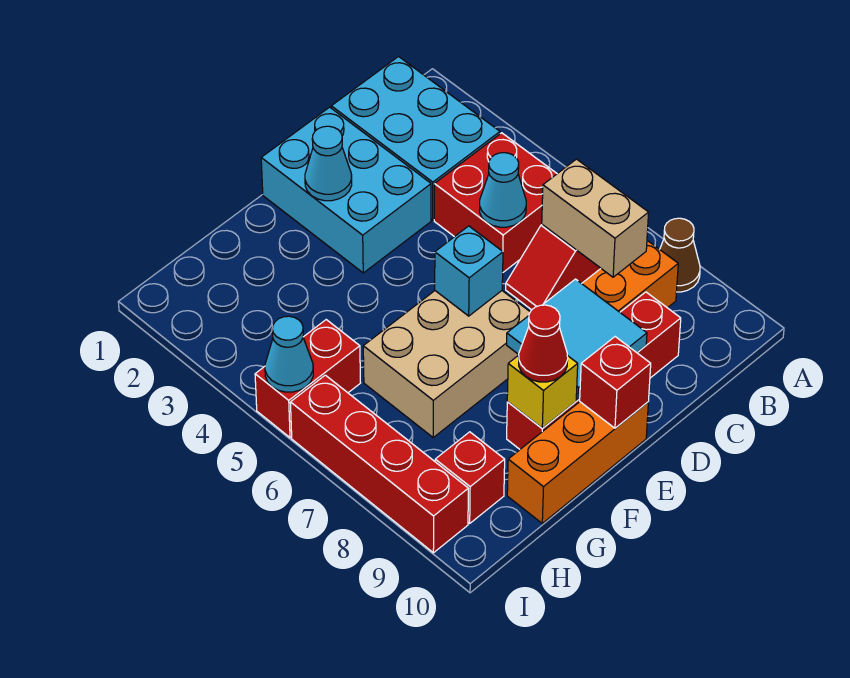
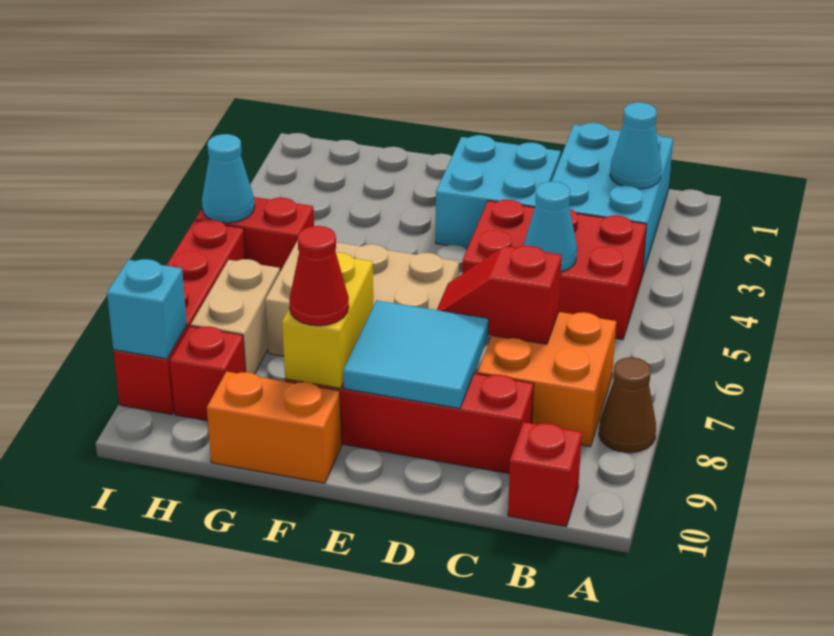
red 2x2 brick [434,133,557,272] -> red 2x3 brick [462,199,647,339]
tan 1x2 brick [542,159,649,277] -> tan 1x2 brick moved to [191,259,280,374]
cyan 2x3 brick [261,107,431,273] -> cyan 2x2 brick [436,135,561,248]
cyan 1x1 cone [305,126,352,201] -> cyan 1x1 cone moved to [610,102,661,189]
cyan 1x1 brick [435,226,503,316] -> cyan 1x1 brick moved to [107,259,187,359]
orange 1x3 brick [507,402,648,523] -> orange 1x2 brick [207,371,342,483]
red 1x1 brick [580,337,651,428] -> red 1x1 brick moved to [508,422,582,527]
yellow 1x1 brick [507,355,578,428] -> yellow 1x2 brick [282,252,373,388]

